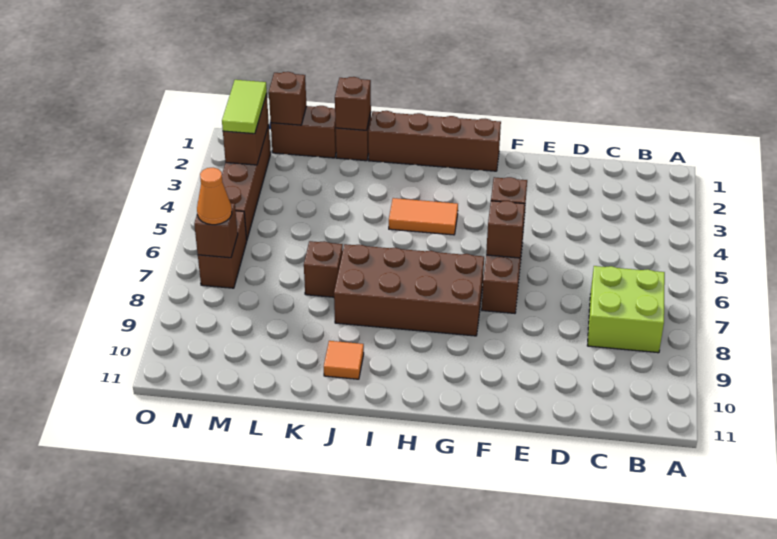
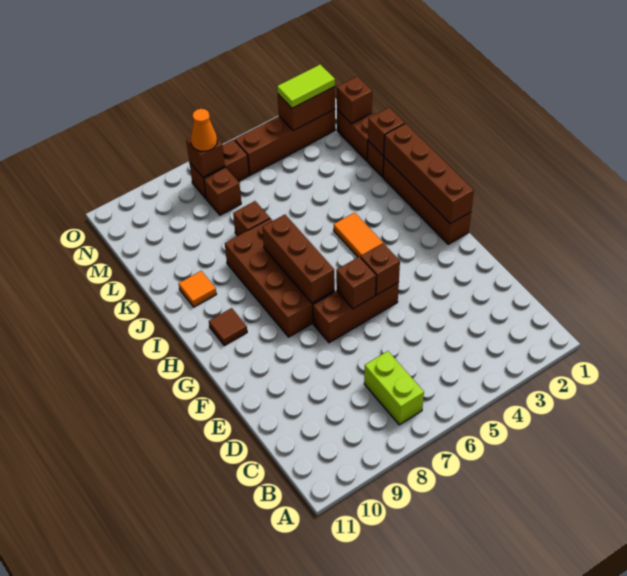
lime 2x2 brick [587,266,665,353] -> lime 1x2 brick [364,351,424,425]
none -> brown 1x4 brick [384,124,474,224]
none -> brown 1x3 brick [262,215,335,303]
none -> brown 1x1 tile [209,308,247,346]
none -> brown 1x1 brick [204,167,241,215]

